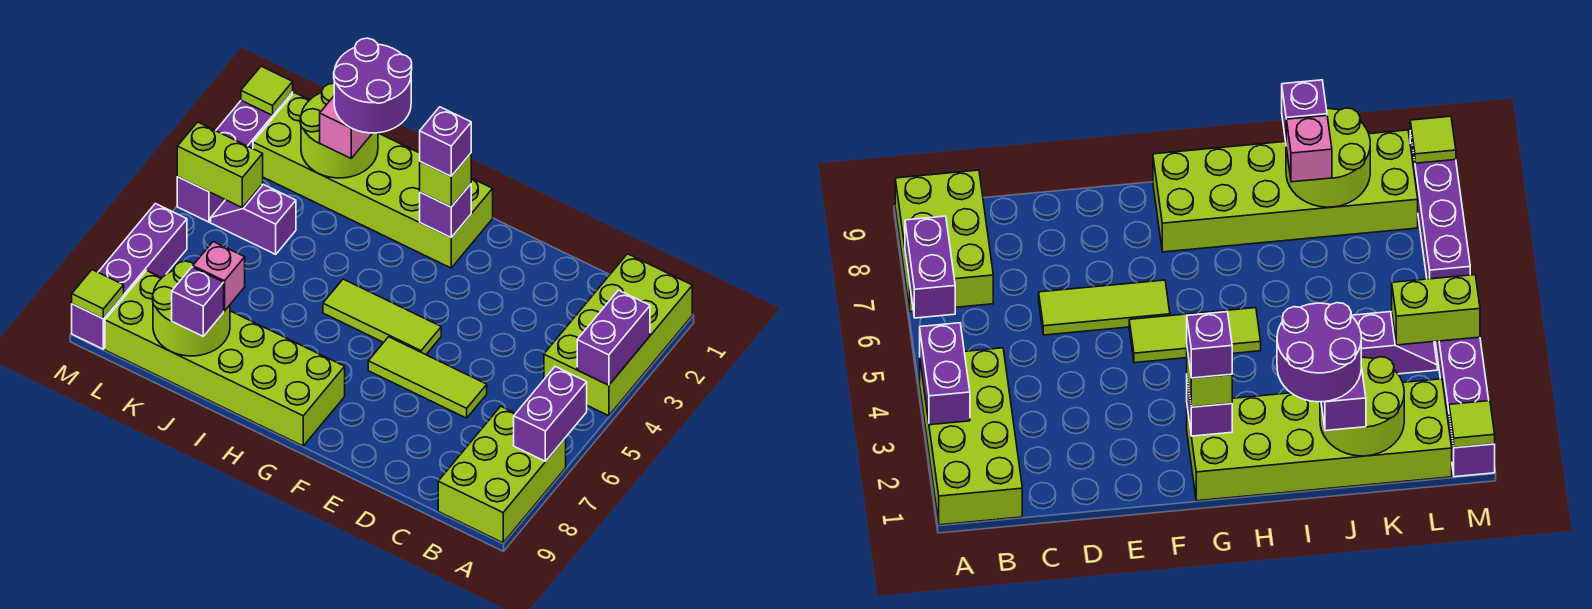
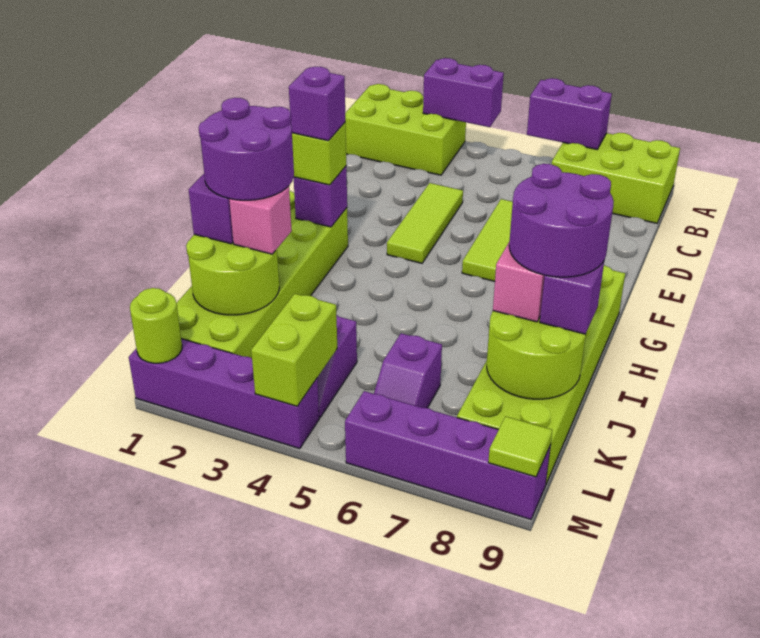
lime 2x4 brick [544,254,692,416] -> lime 2x3 brick [345,84,466,175]
lime 1x3 tile [323,279,441,355] -> lime 1x3 tile moved to [387,183,463,263]
none -> purple 2x2 round brick [509,164,614,277]
none -> purple 1x2 slope [374,333,442,408]
lime 1x1 tile [241,66,293,115] -> lime 1x1 round brick [130,288,182,363]

